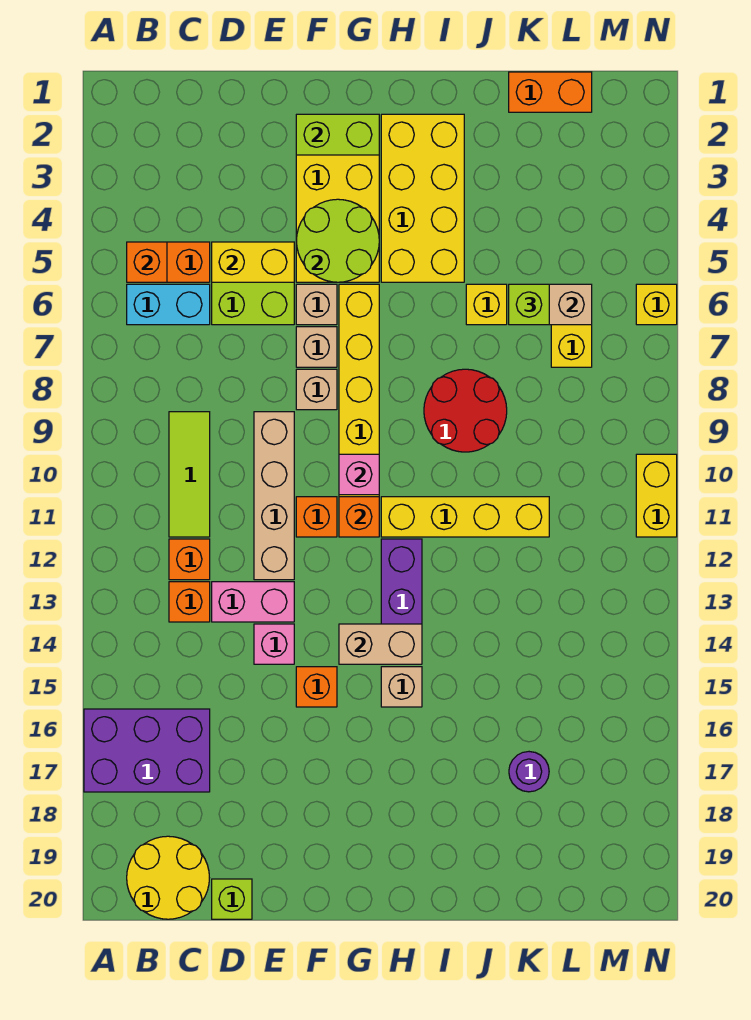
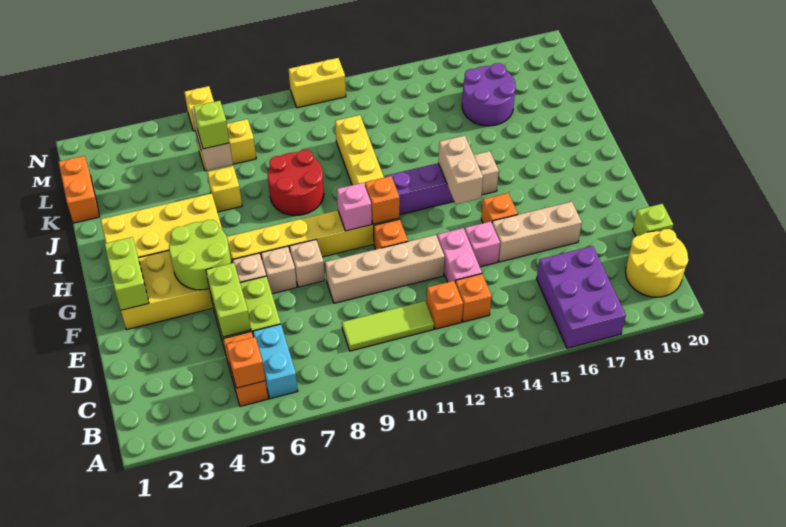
yellow 1x2 brick [212,242,294,282] -> lime 1x2 brick [206,263,251,337]
none -> tan 1x3 brick [492,202,582,262]
purple 1x1 round brick [509,752,549,792] -> purple 2x2 round brick [462,63,516,126]

